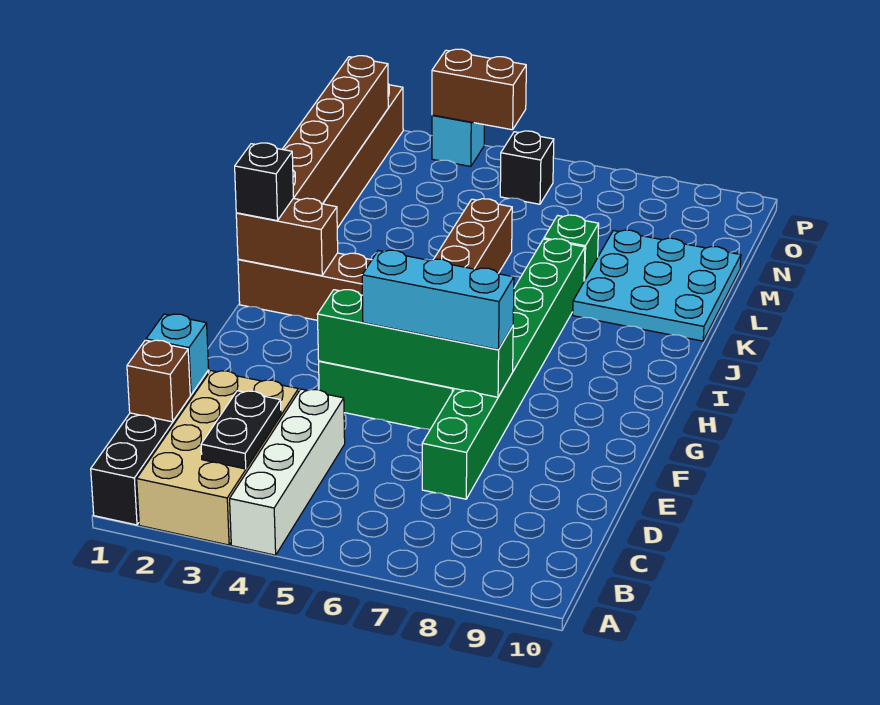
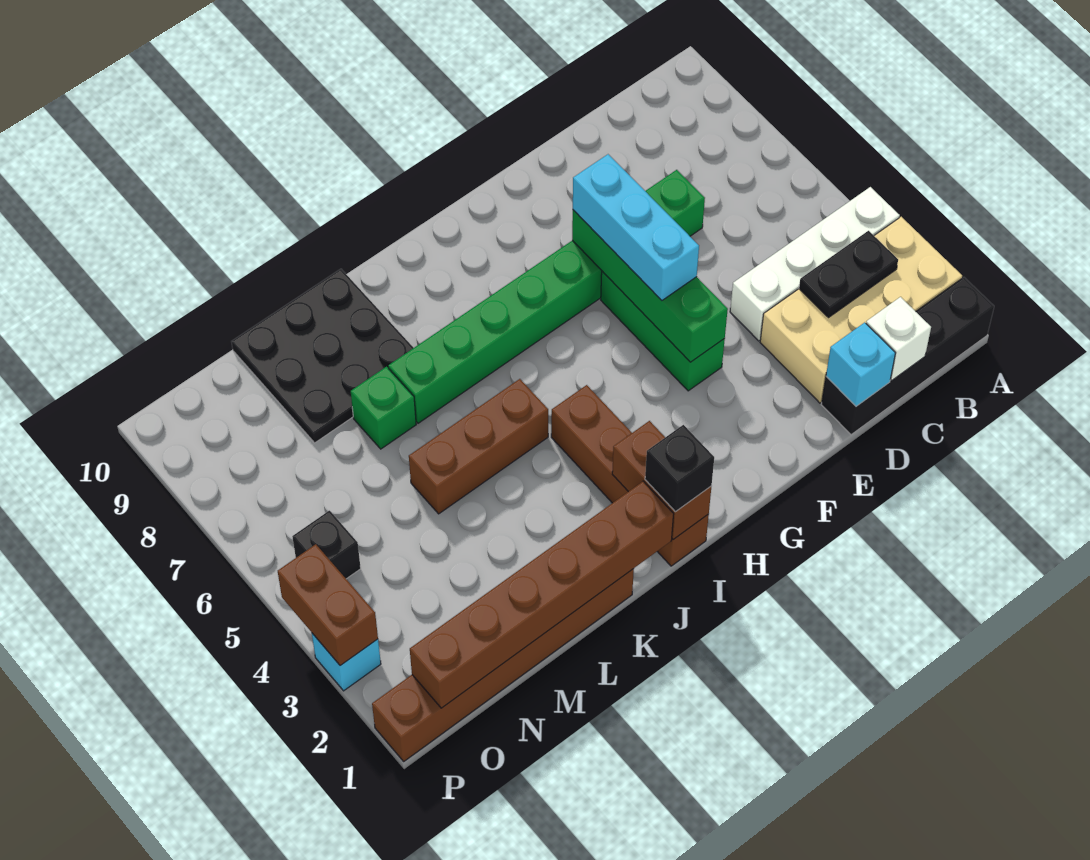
brown 1x1 brick [127,340,190,422] -> white 1x1 brick [866,297,931,380]
cyan 3x3 plate [573,230,741,341] -> black 3x3 plate [231,269,413,443]

